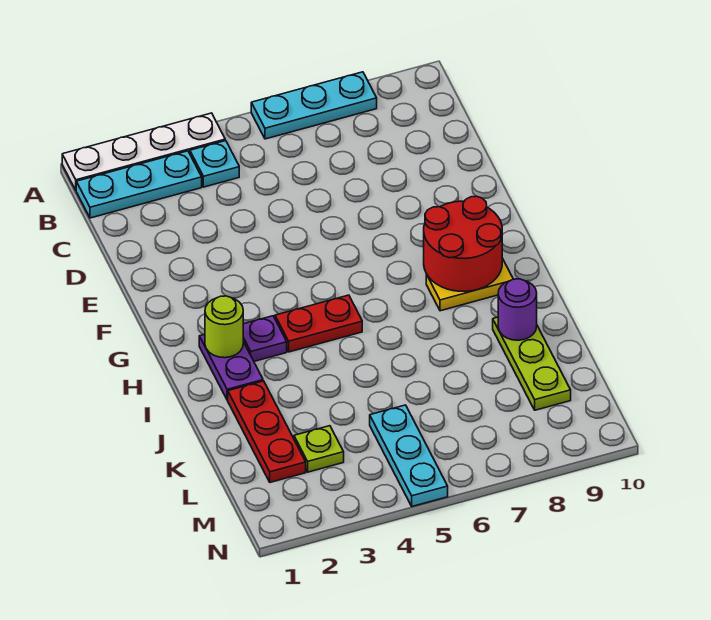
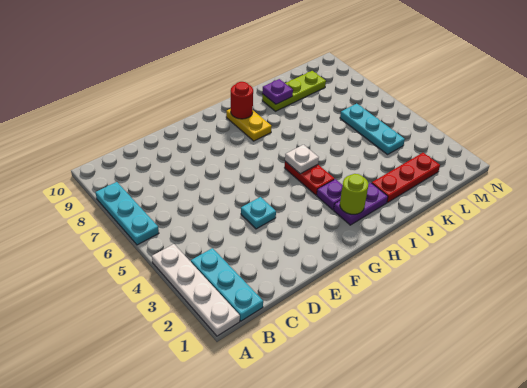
cyan 1x1 plate [190,141,239,187] -> cyan 1x1 plate moved to [241,197,276,229]
red 2x2 round brick [424,196,502,292] -> red 1x1 round brick [231,82,253,119]
none -> white 1x1 plate [285,145,319,174]
purple 1x1 round brick [498,279,537,340] -> purple 1x1 plate [262,79,293,104]
lime 1x1 plate [294,426,344,472] -> none
cyan 1x3 plate [370,405,448,506] -> cyan 1x3 plate turned to [340,104,405,154]

